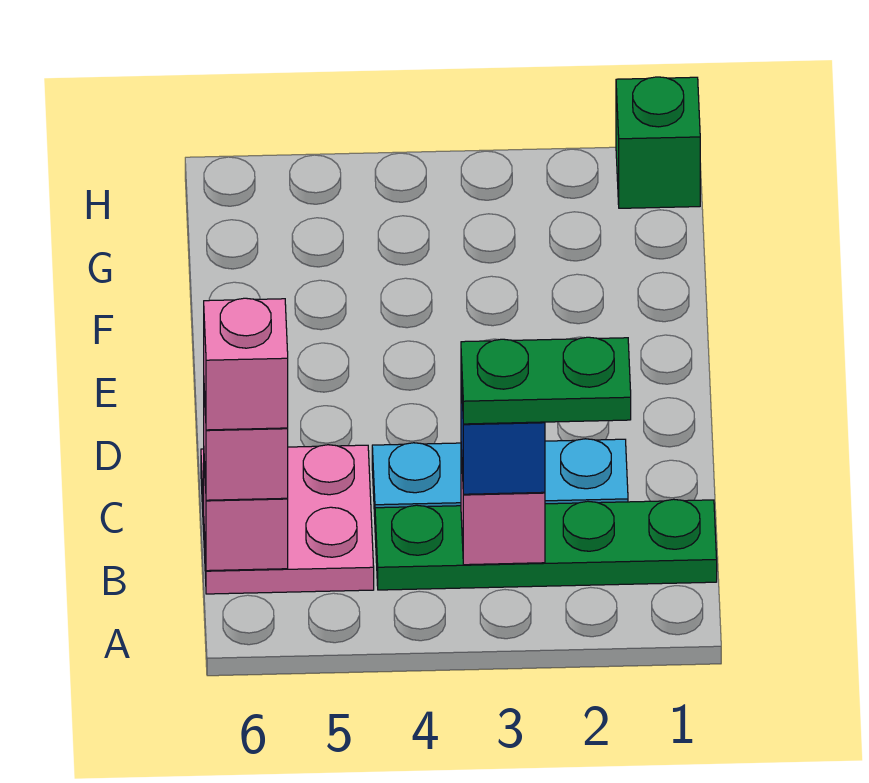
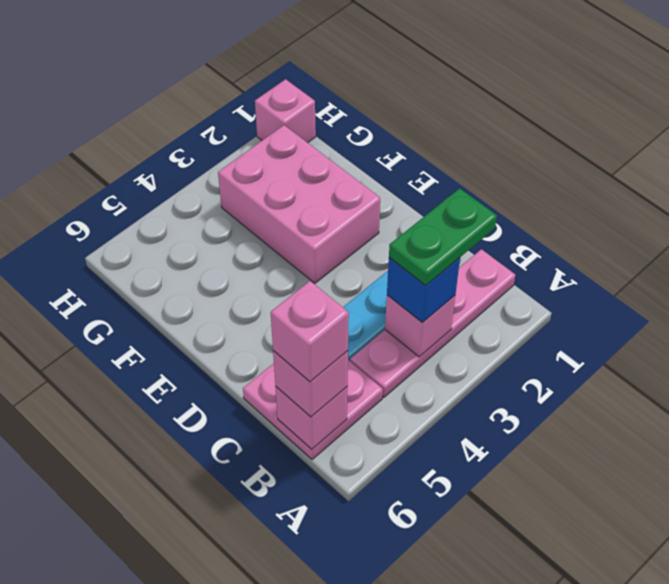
green 1x4 plate [375,499,717,590] -> pink 1x4 plate [350,249,515,397]
none -> pink 2x3 brick [218,125,380,283]
green 1x1 brick [616,77,700,208] -> pink 1x1 brick [255,79,316,143]

